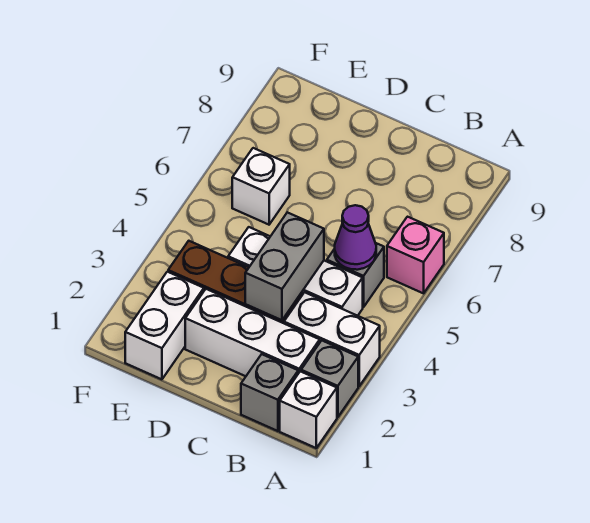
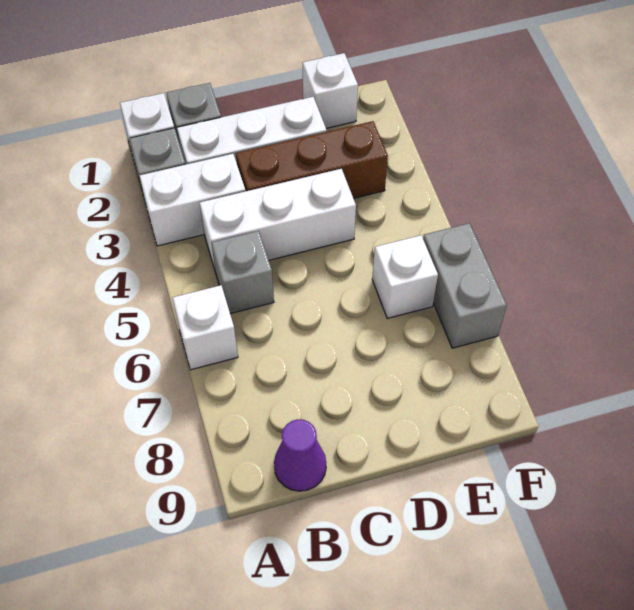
pink 1x1 brick [387,217,444,293] -> white 1x1 brick [173,285,238,370]
purple 1x1 cone [335,205,376,270] -> purple 1x1 cone moved to [274,419,326,491]
grey 1x2 brick [245,212,324,320] -> grey 1x2 brick moved to [423,223,507,348]
white 1x2 brick [125,272,204,379] -> white 1x1 brick [303,53,358,128]

